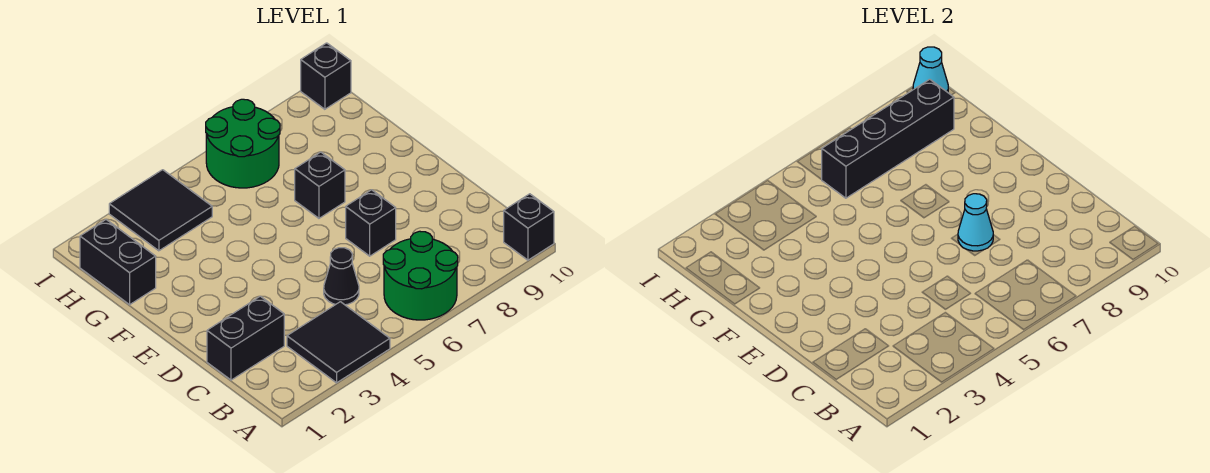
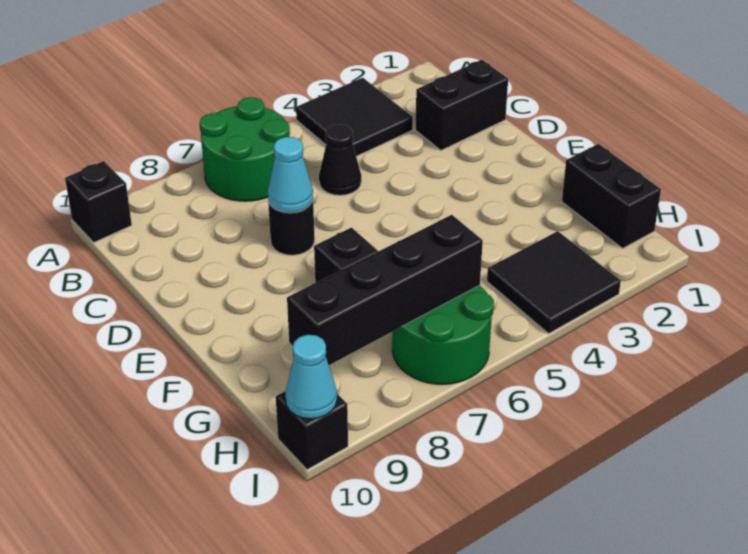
black 1x1 brick [346,190,396,256] -> black 1x1 round brick [268,201,315,255]

